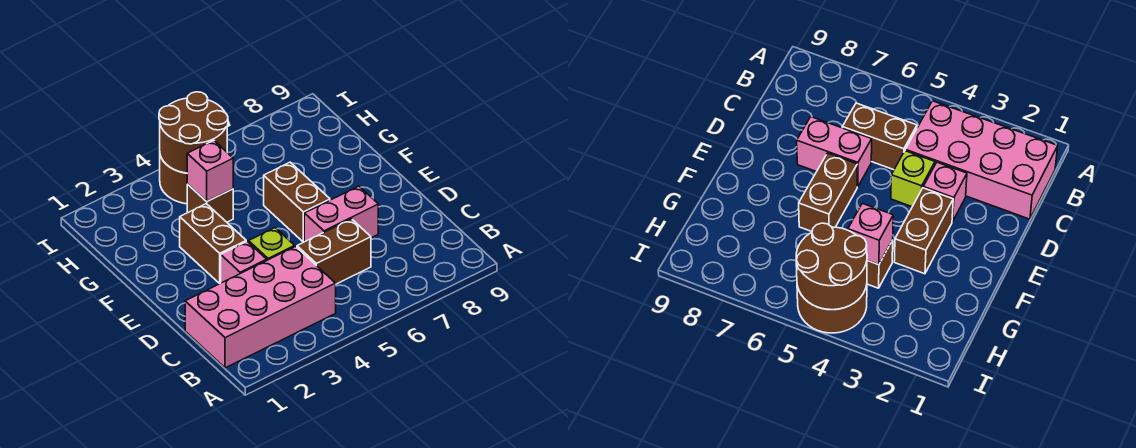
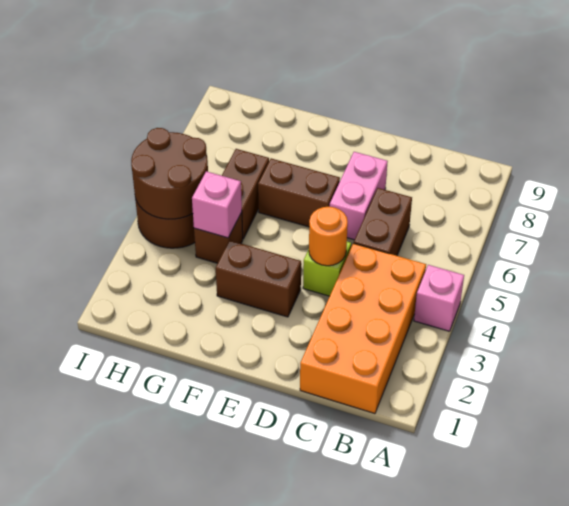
pink 2x4 brick [185,247,336,368] -> orange 2x4 brick [300,243,426,414]
pink 1x1 brick [221,241,267,283] -> pink 1x1 brick moved to [414,265,464,331]
none -> orange 1x1 round brick [309,207,348,266]
none -> brown 1x2 brick [222,149,269,239]

